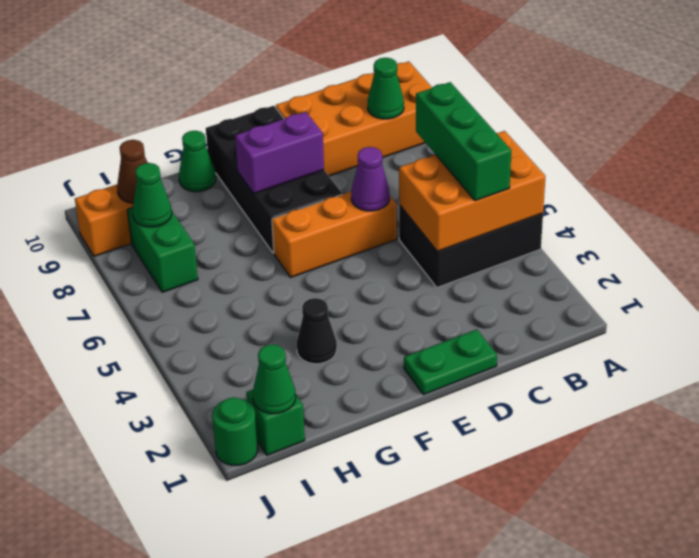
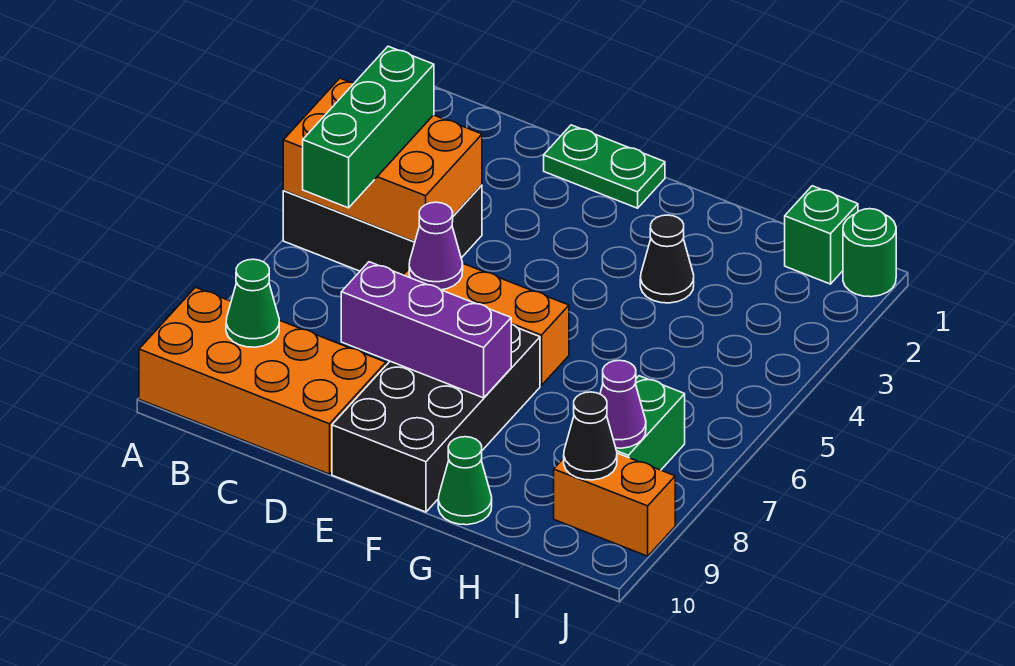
purple 1x2 brick [235,112,324,193] -> purple 1x3 brick [341,262,511,398]
green 1x1 cone [253,344,296,414] -> none
green 1x1 cone [132,163,172,227] -> purple 1x1 cone [600,360,646,448]
brown 1x1 cone [117,140,147,203] -> black 1x1 cone [564,392,617,480]

